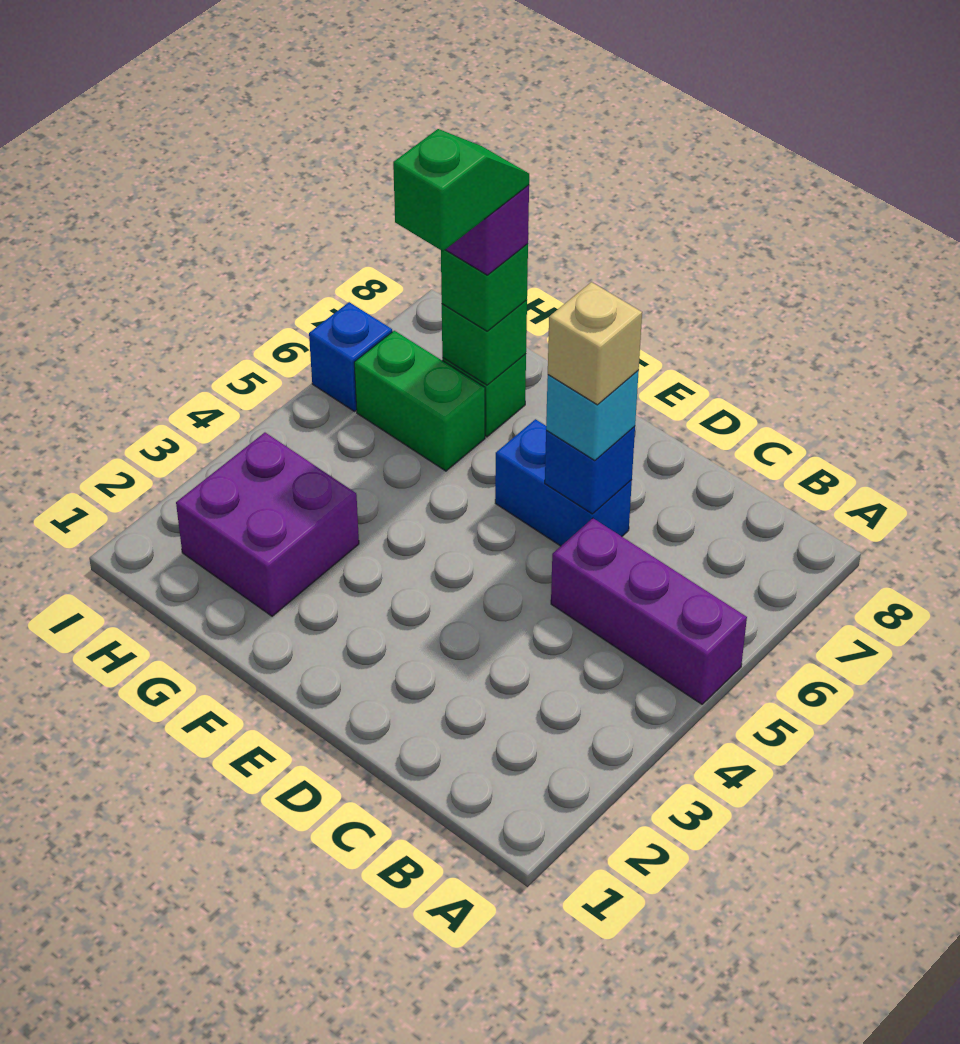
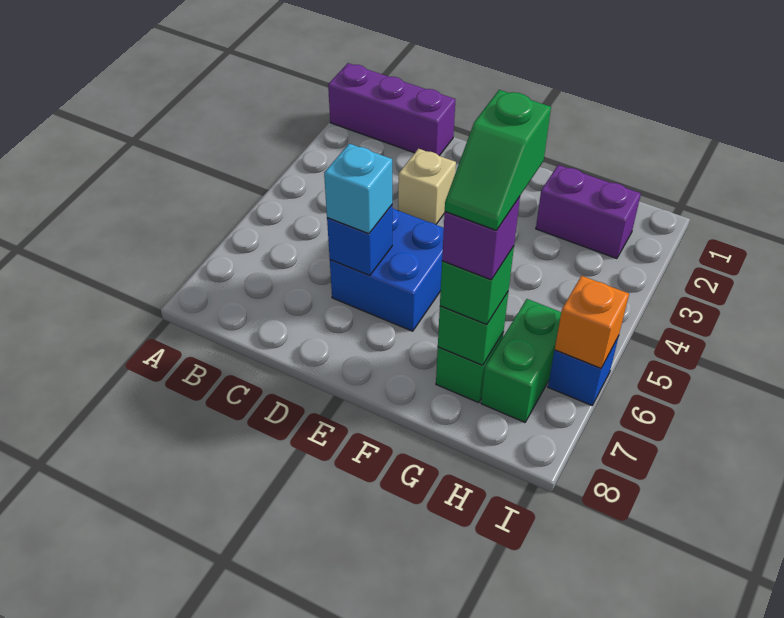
purple 1x3 brick [551,518,747,704] -> purple 1x3 brick moved to [328,63,456,156]
blue 1x2 brick [495,419,632,546] -> blue 2x2 brick [330,208,444,331]
tan 1x1 brick [548,282,642,405] -> tan 1x1 brick moved to [398,149,456,224]
purple 2x2 brick [176,433,359,616] -> purple 1x2 brick [536,165,641,259]
green 1x2 brick [354,331,485,471] -> green 1x2 brick turned to [481,299,561,422]
none -> orange 1x1 brick [555,276,629,368]

